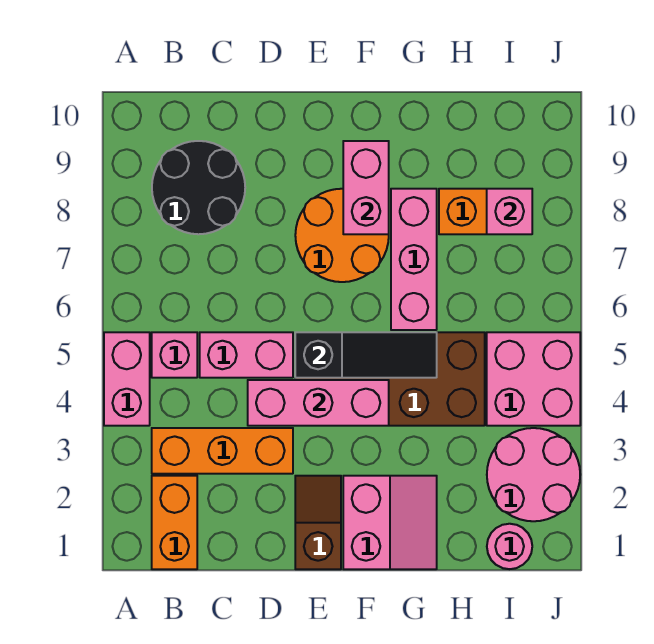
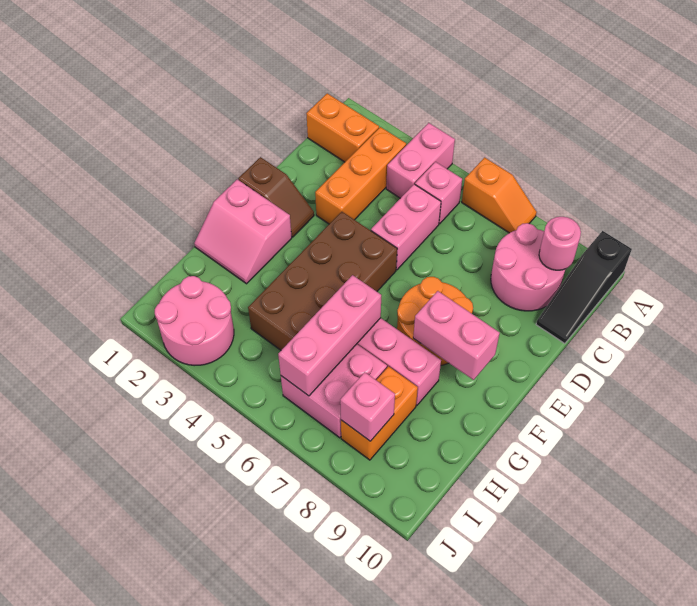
pink 1x2 brick [104,332,150,426] -> pink 1x2 brick turned to [386,123,455,198]
none -> orange 1x2 slope [462,158,537,233]
black 2x2 round brick [152,141,245,234] -> pink 2x2 round brick [491,223,565,311]
pink 1x3 brick [248,380,389,426] -> pink 1x3 brick moved to [278,275,381,396]
black 1x3 slope [295,332,437,378] -> black 1x3 slope moved to [536,231,632,344]
pink 1x1 round brick [487,524,532,569] -> pink 1x1 round brick moved to [539,217,581,270]
pink 2x2 brick [487,332,580,426] -> pink 2x2 brick moved to [281,344,387,438]

